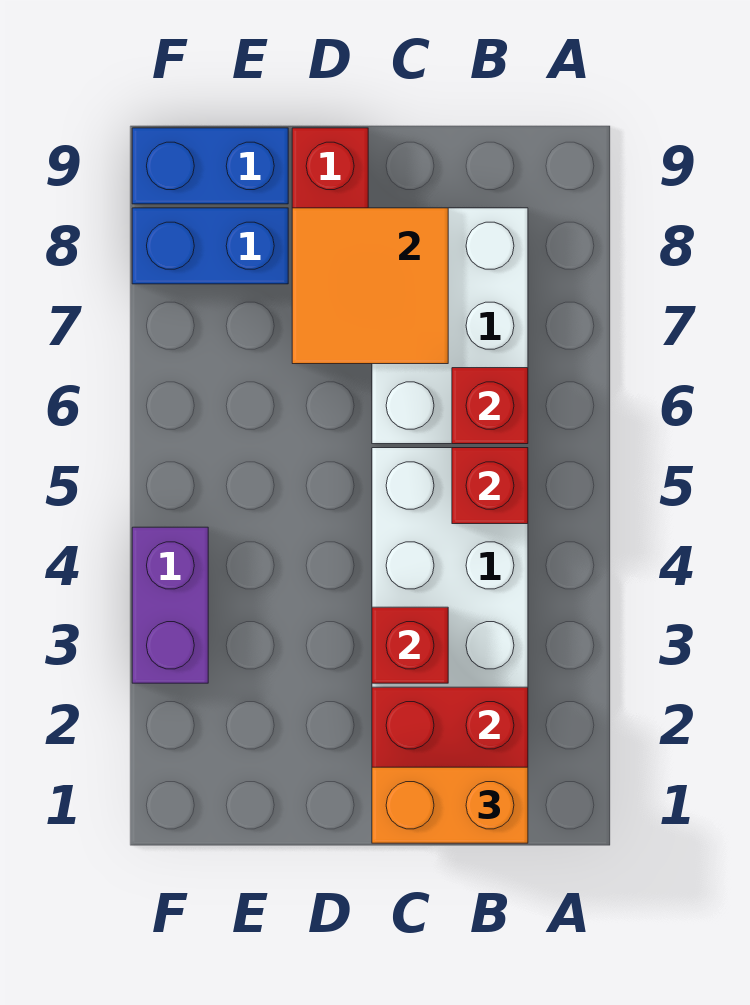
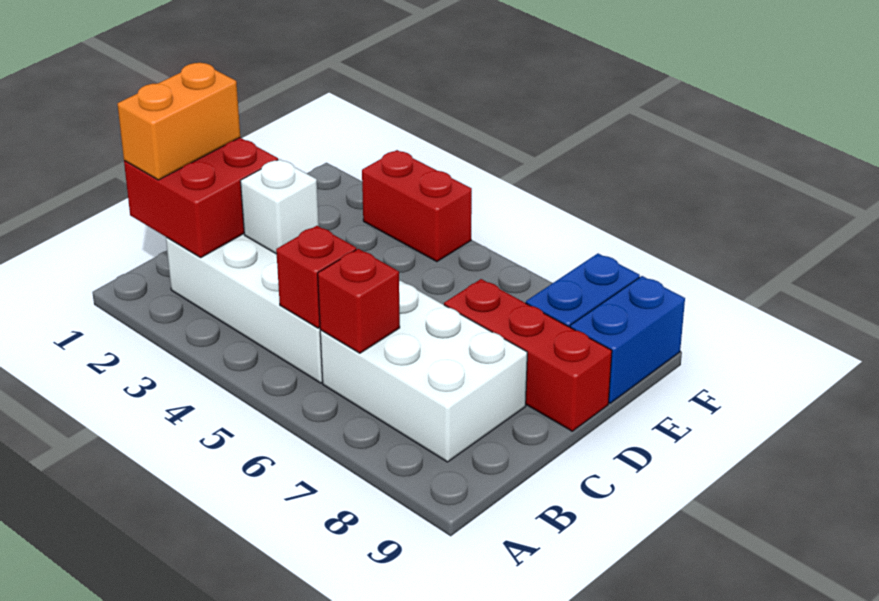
red 1x1 brick [372,607,448,683] -> white 1x1 brick [240,159,319,254]
orange 2x2 tile [292,208,448,364] -> none
purple 1x2 brick [132,527,208,683] -> red 1x2 brick [362,150,472,262]

